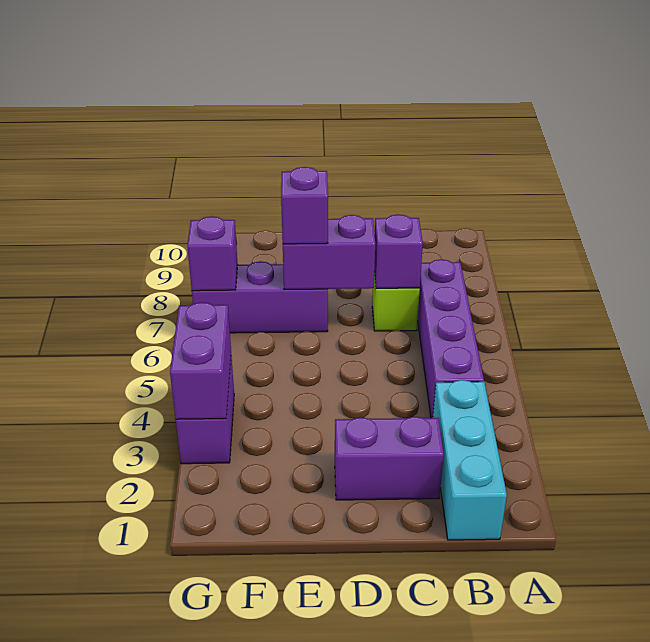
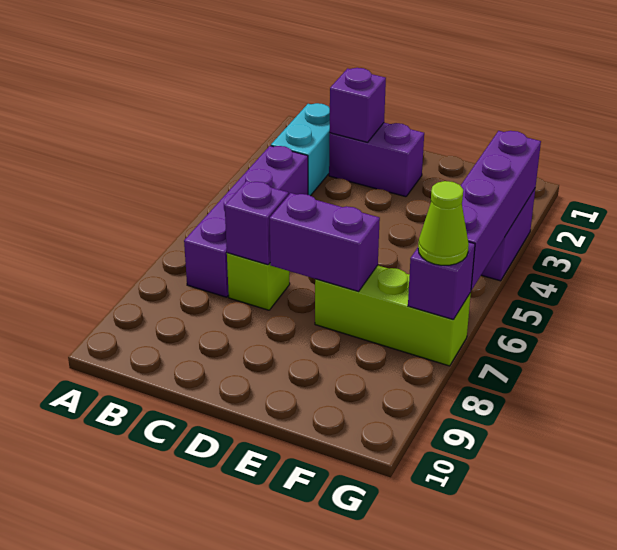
cyan 1x3 brick [433,380,507,540] -> cyan 1x2 brick [271,103,330,196]
purple 1x3 brick [192,261,328,333] -> lime 1x3 brick [315,265,471,366]
purple 1x1 brick [281,167,328,244] -> purple 1x1 brick moved to [330,68,386,142]
purple 1x2 brick [170,302,231,419] -> purple 1x4 brick [461,131,541,290]
none -> lime 1x1 cone [418,181,469,265]

